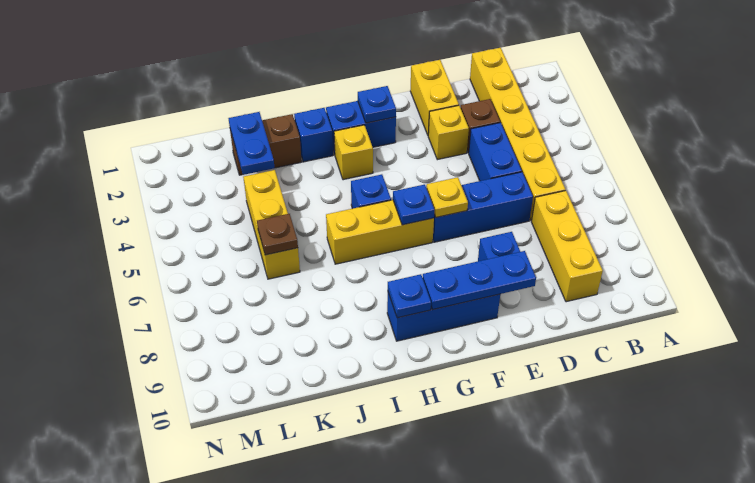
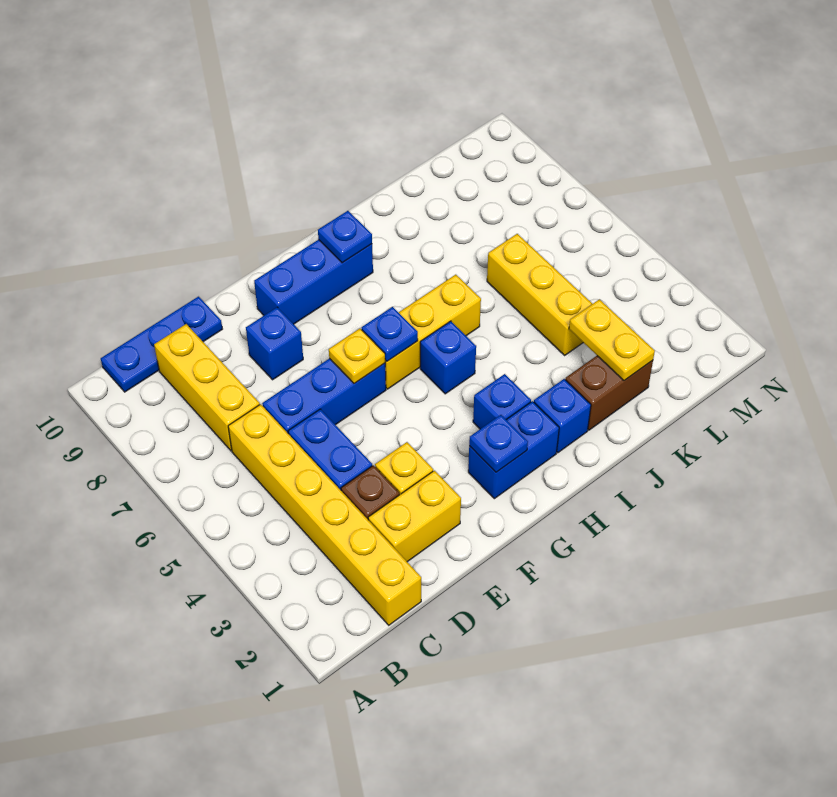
yellow 1x2 brick [410,60,459,135] -> yellow 1x2 brick turned to [368,471,461,562]
blue 1x3 plate [423,251,536,310] -> blue 1x3 plate moved to [101,297,222,392]
yellow 1x1 brick [334,125,373,180] -> blue 1x1 brick [473,374,531,429]
blue 1x2 plate [228,112,275,175] -> yellow 1x2 plate [569,299,655,381]
brown 1x1 plate [257,214,298,255] -> none

